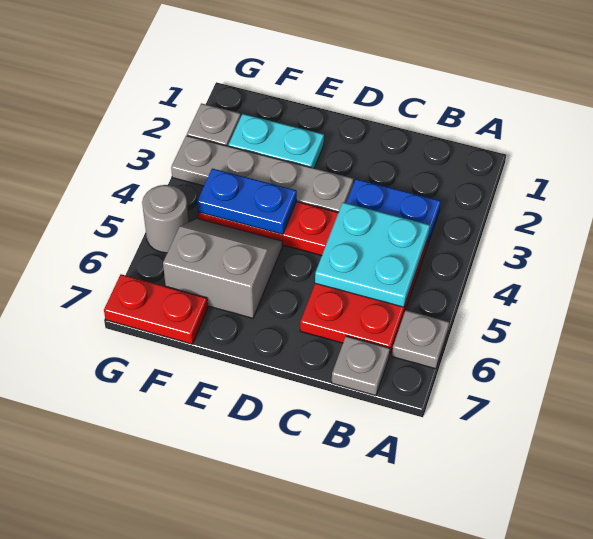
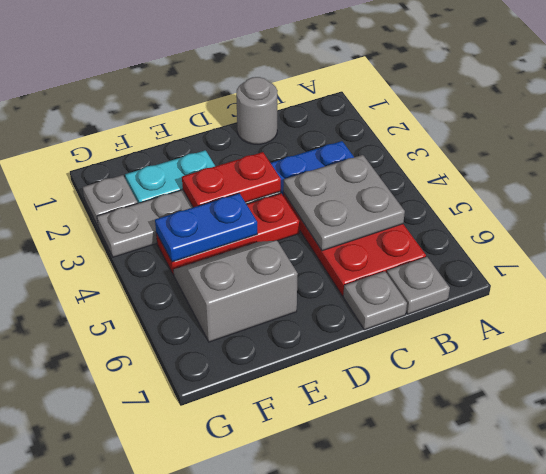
grey 1x1 plate [392,310,449,369] -> grey 1x1 plate moved to [343,271,407,330]
cyan 2x2 plate [315,202,430,307] -> grey 2x2 plate [283,155,405,251]
red 1x2 plate [104,274,208,344] -> red 1x2 plate moved to [182,152,281,207]
grey 1x1 round brick [142,185,189,253] -> grey 1x1 round brick moved to [236,77,277,144]

